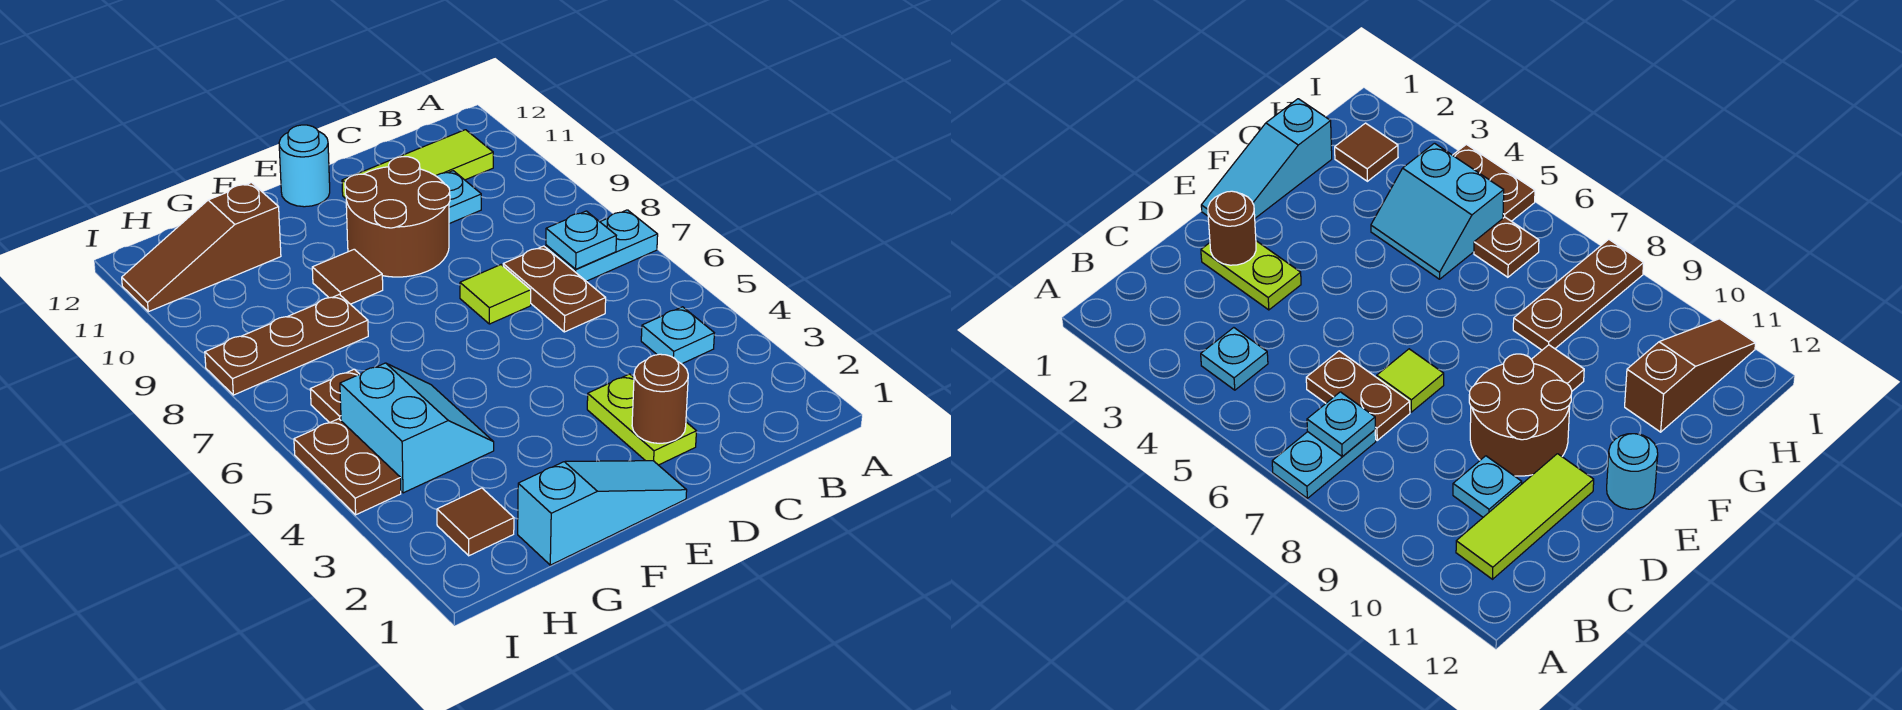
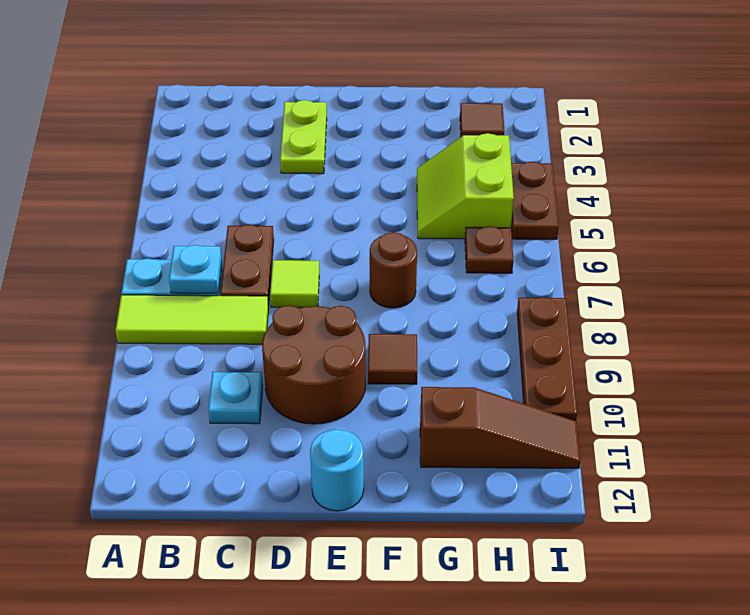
cyan 1x1 plate [641,307,714,364] -> none
lime 1x3 tile [342,130,493,198] -> lime 1x3 tile moved to [115,295,269,344]
brown 1x1 round brick [632,354,688,443] -> brown 1x1 round brick moved to [370,232,417,308]
cyan 1x3 slope [518,461,687,565] -> none
cyan 2x2 slope [340,363,494,493] -> lime 2x2 slope [417,133,514,239]
brown 1x3 plate [205,294,368,395] -> brown 1x3 plate turned to [517,297,577,420]

